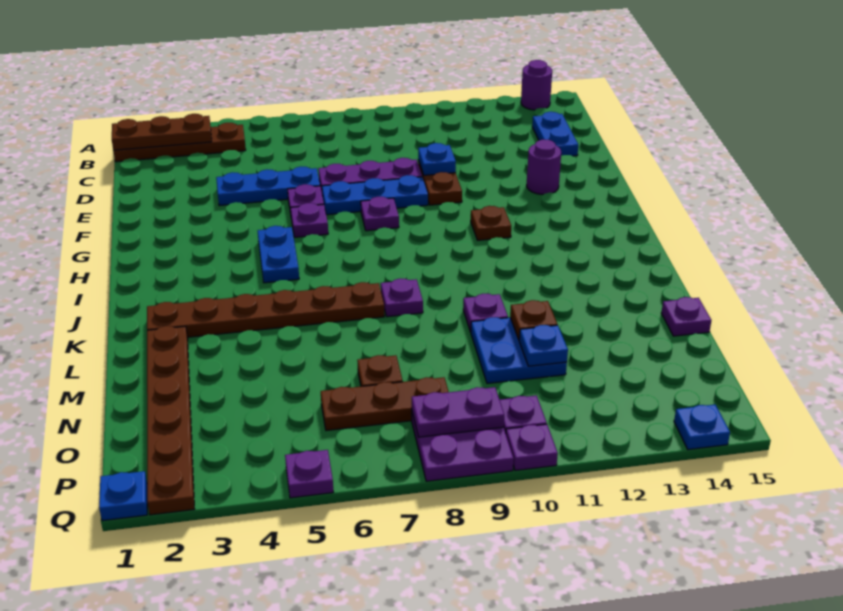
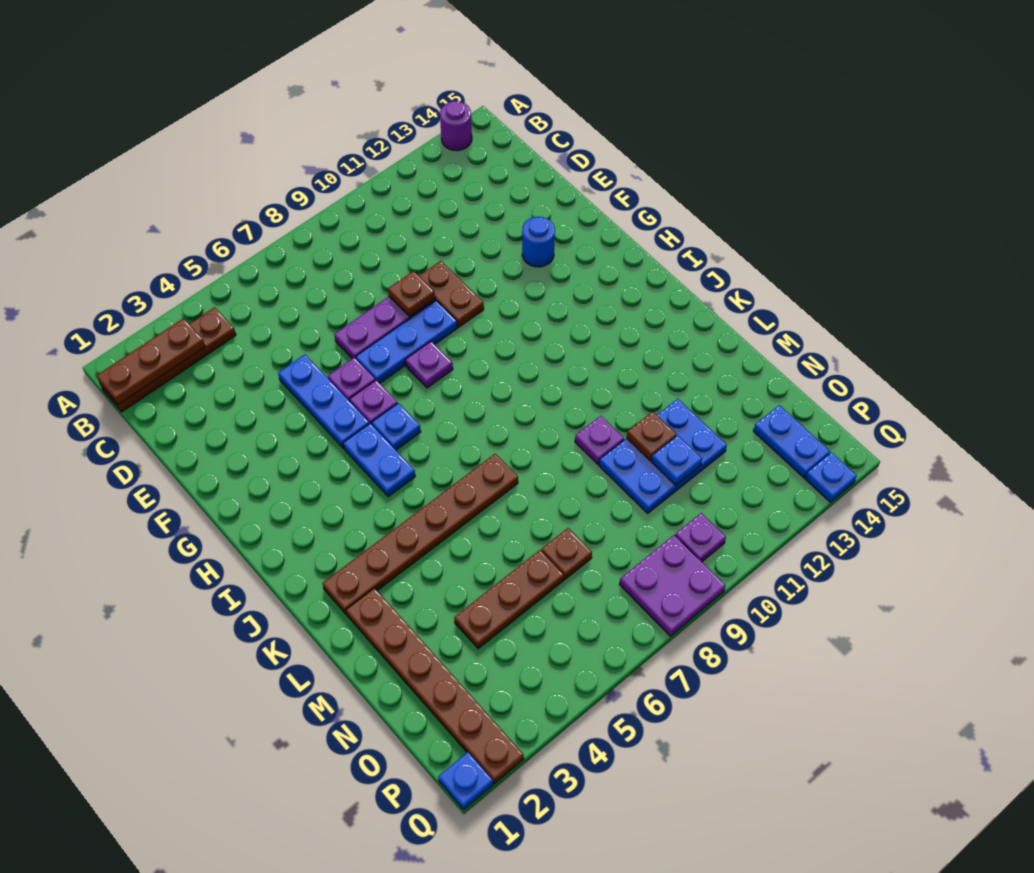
blue 1x2 plate [532,112,578,156] -> blue 1x2 plate moved to [754,405,830,478]
blue 1x3 plate [216,167,320,206] -> blue 1x3 plate turned to [278,354,369,448]
blue 1x1 plate [418,143,456,175] -> blue 1x1 plate moved to [372,403,421,450]
purple 1x1 round brick [527,139,561,194] -> blue 1x1 round brick [522,217,555,267]
brown 1x1 plate [471,206,511,240] -> brown 1x1 plate moved to [388,271,435,316]
purple 1x1 plate [381,278,423,317] -> none
blue 2x2 plate [471,317,567,384] -> blue 2x3 plate [599,399,727,513]
purple 1x1 plate [661,297,711,336] -> none
brown 1x3 plate [321,377,449,431] -> brown 1x3 plate moved to [454,550,564,648]
purple 1x2 plate [412,387,504,437] -> none
purple 1x1 plate [285,450,333,498] -> none
purple 1x1 plate [506,424,558,471] -> none

